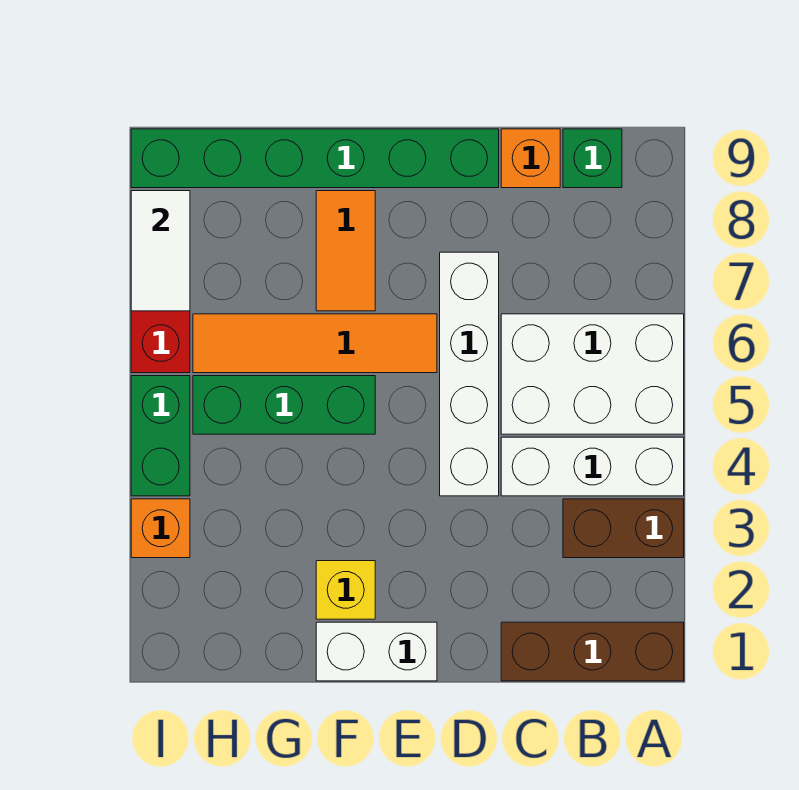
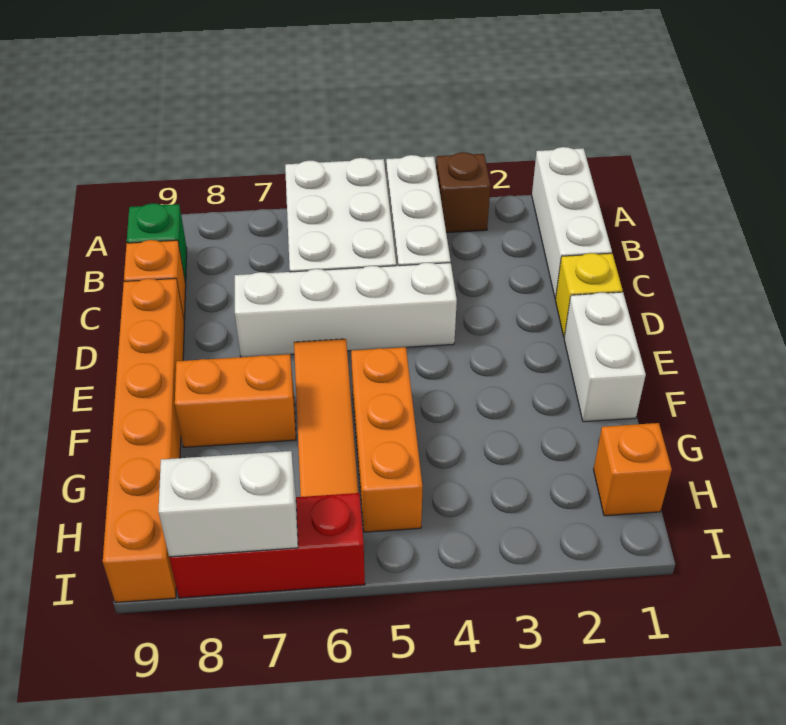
brown 1x3 brick [501,622,684,681] -> white 1x3 brick [532,147,612,299]
brown 1x2 brick [563,499,684,558] -> brown 1x1 brick [436,152,490,233]
green 1x6 brick [131,129,499,188] -> orange 1x6 brick [103,278,184,603]
yellow 1x1 brick [316,561,375,619] -> yellow 1x1 brick moved to [555,253,623,337]
green 1x3 brick [193,376,375,434] -> orange 1x3 brick [351,347,423,532]
orange 1x2 tile [316,191,375,311] -> orange 1x2 brick [175,354,296,447]
orange 1x1 brick [131,499,190,558] -> orange 1x1 brick moved to [593,423,672,516]
green 1x2 brick [131,376,190,496] -> none
white 1x2 tile [131,191,190,311] -> white 1x2 brick [158,451,298,557]

